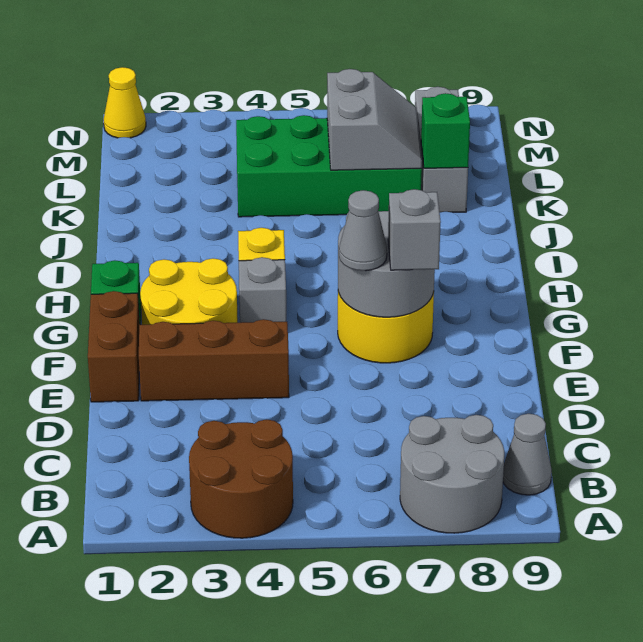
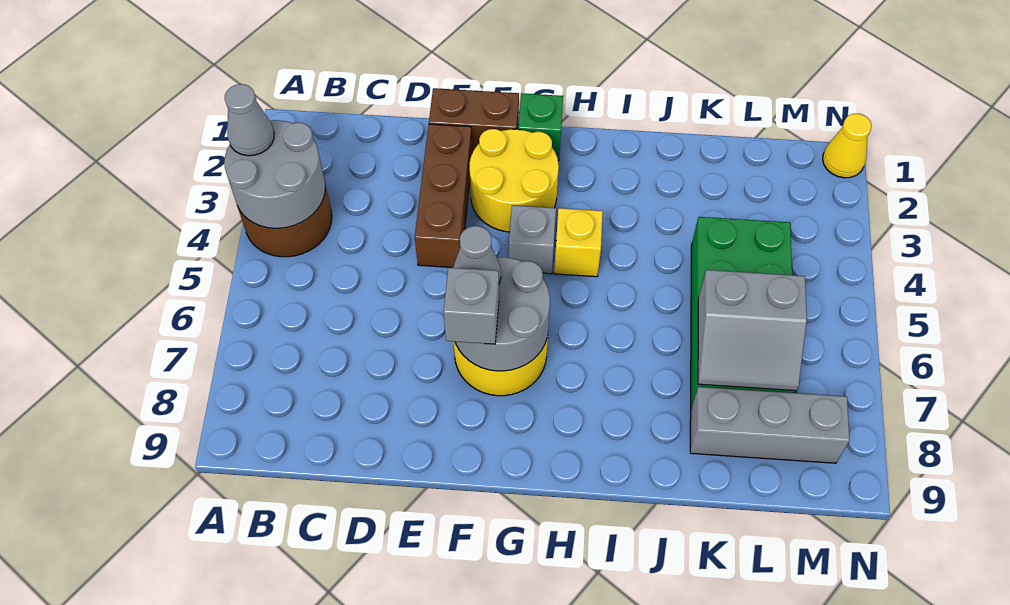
grey 2x2 round brick [400,415,504,533] -> grey 2x2 round brick moved to [224,120,325,228]
grey 1x1 cone [503,414,552,495] -> grey 1x1 cone moved to [225,84,274,156]
green 1x1 brick [421,93,470,168] -> none

